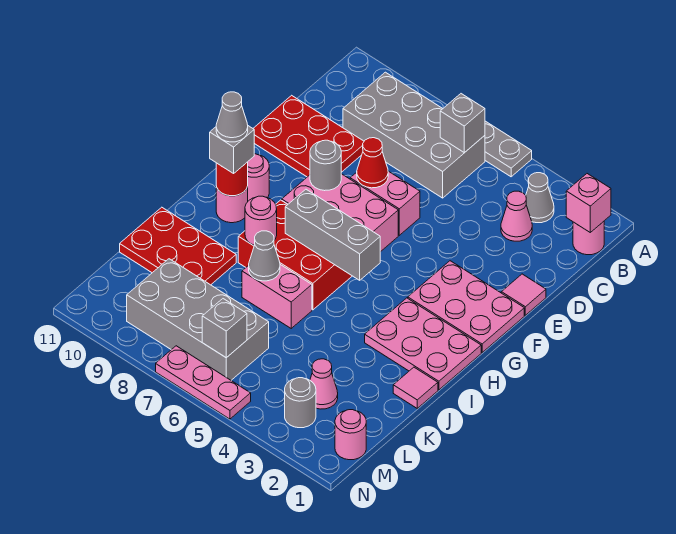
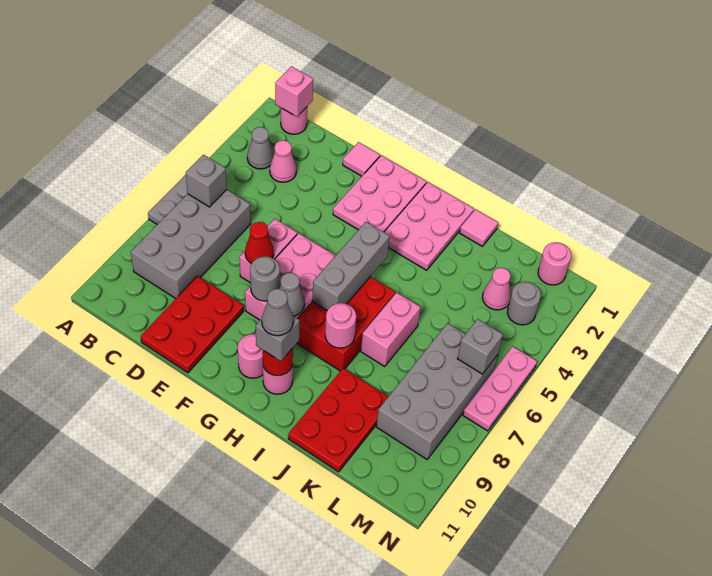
grey 1x1 cone [249,231,280,281] -> grey 1x1 cone moved to [279,273,305,316]

